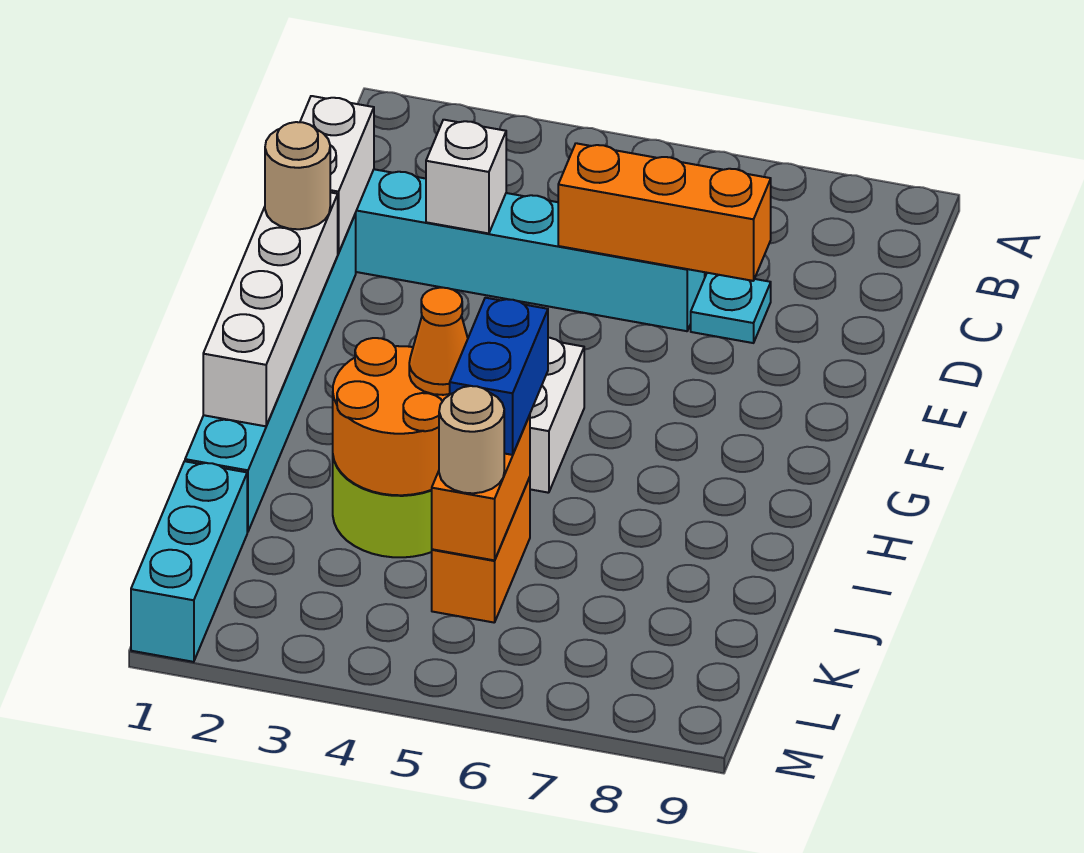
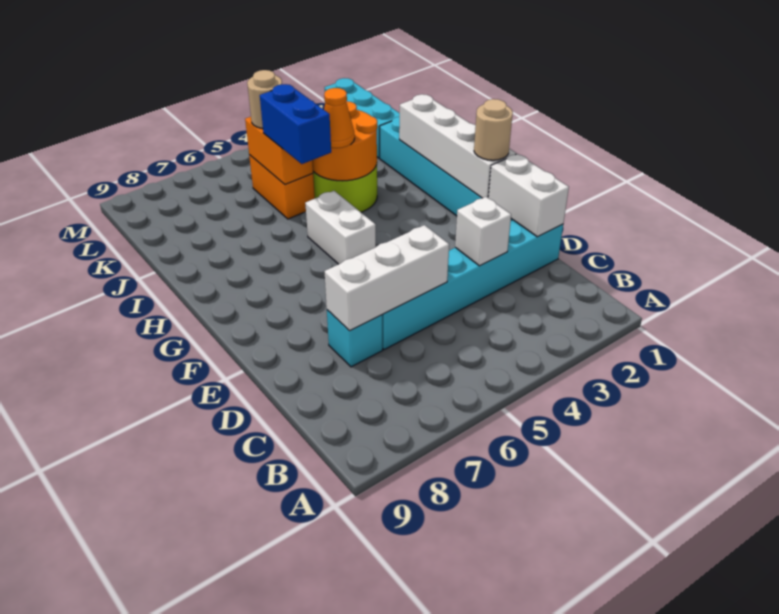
orange 1x3 brick [558,143,771,281] -> white 1x3 brick [325,225,449,331]
cyan 1x1 plate [691,273,771,343] -> cyan 1x1 brick [327,310,383,367]

